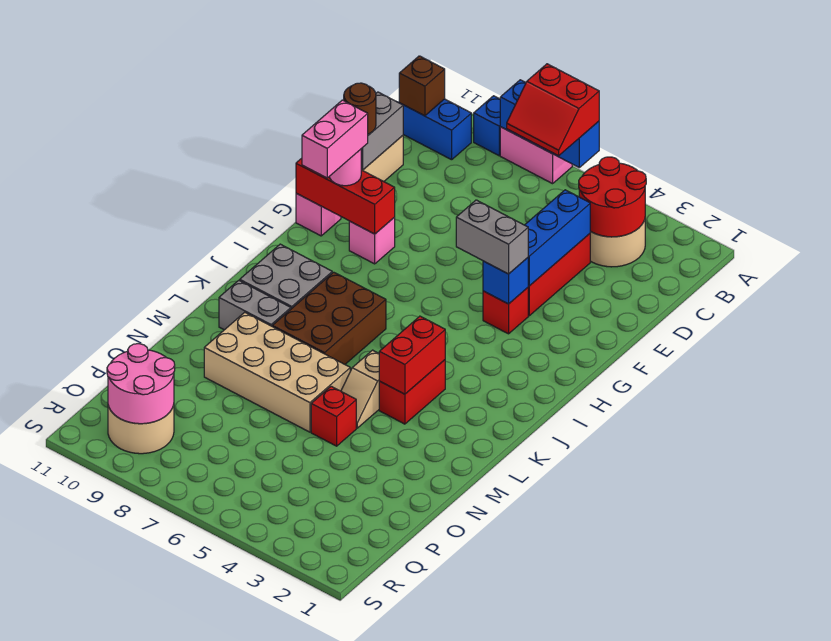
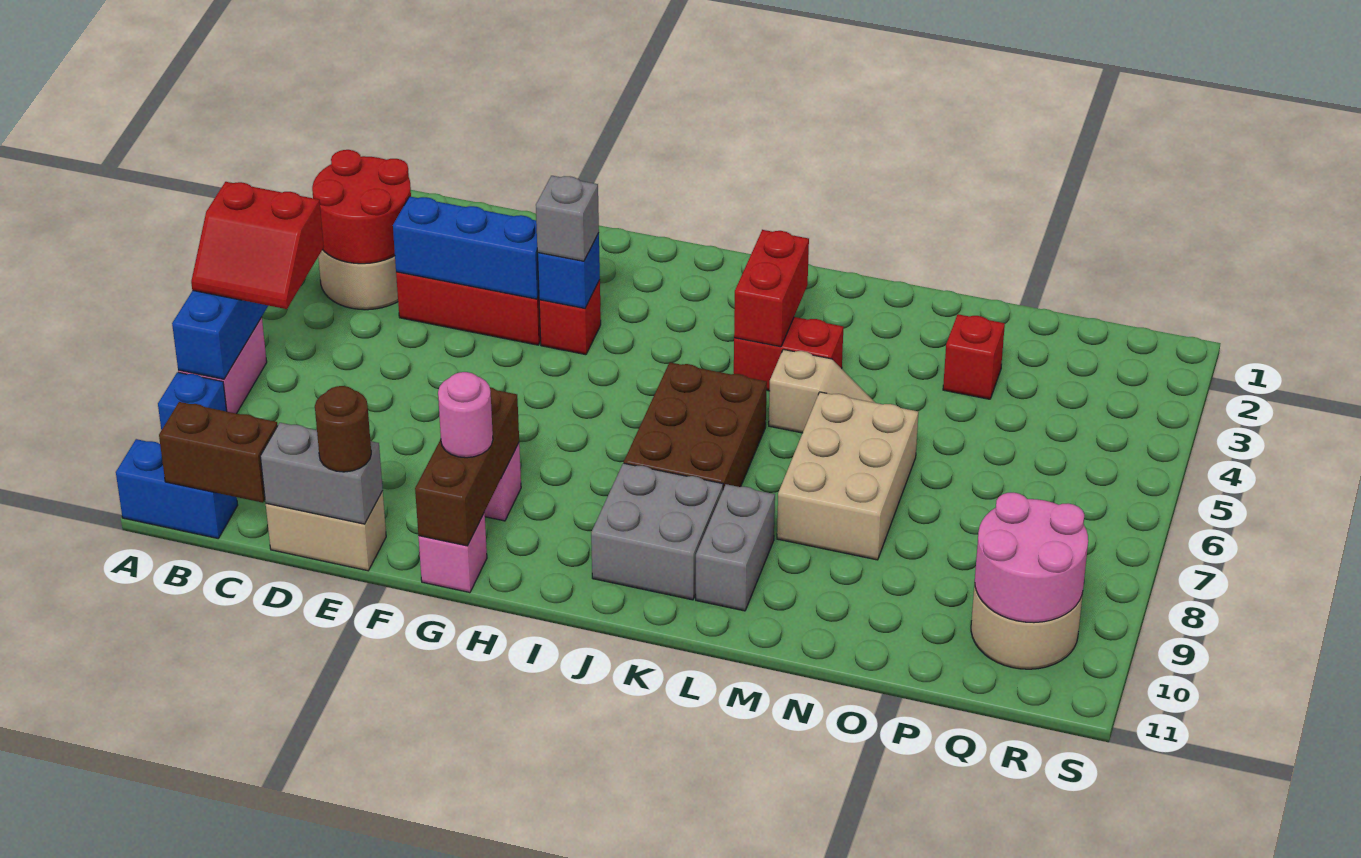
red 2x2 slope [507,64,599,156] -> red 2x2 slope turned to [191,182,324,309]
blue 1x2 brick [400,99,471,160] -> blue 1x2 brick turned to [116,439,238,538]
brown 1x1 brick [399,56,445,116] -> brown 1x2 brick [159,402,278,503]
grey 1x2 brick [456,200,528,274] -> grey 1x1 brick [536,176,599,261]
red 1x3 brick [296,158,395,234] -> brown 1x3 brick [415,387,519,546]
pink 1x2 brick [302,100,368,178] -> none
brown 2x3 brick [272,272,386,364] -> brown 2x3 brick turned to [624,362,767,489]
red 1x2 brick [379,316,445,394] -> red 1x2 brick turned to [734,230,809,347]
tan 2x4 brick [204,312,350,432] -> tan 2x3 brick [777,392,918,560]
red 1x1 brick [311,386,356,446] -> red 1x1 brick moved to [943,314,1005,399]

